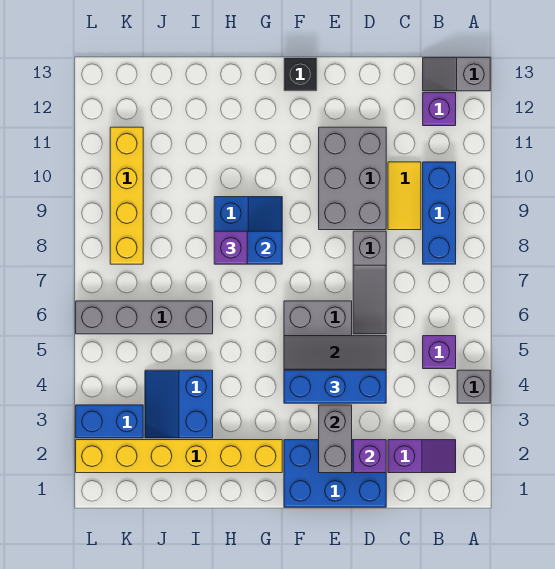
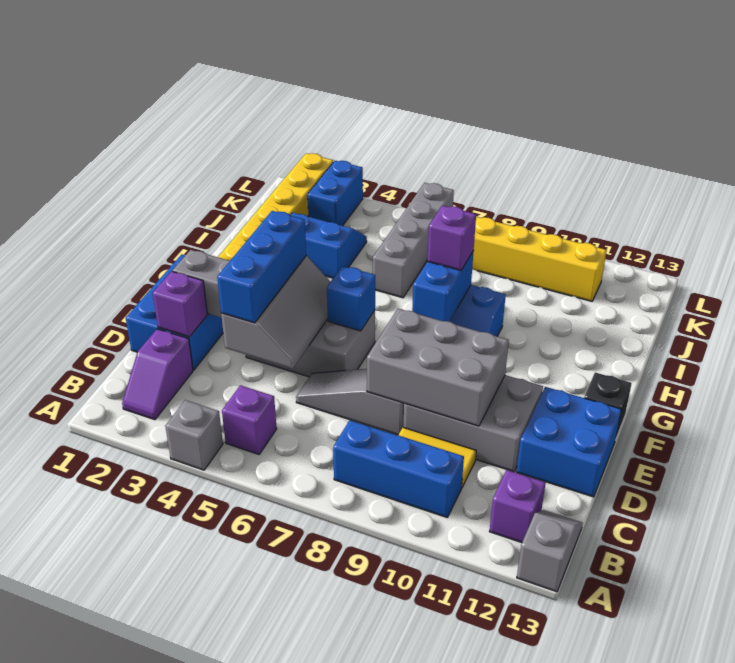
none -> grey 2x3 brick [367,309,509,426]
none -> blue 2x2 brick [517,387,622,497]
none -> blue 1x1 brick [327,266,375,331]

